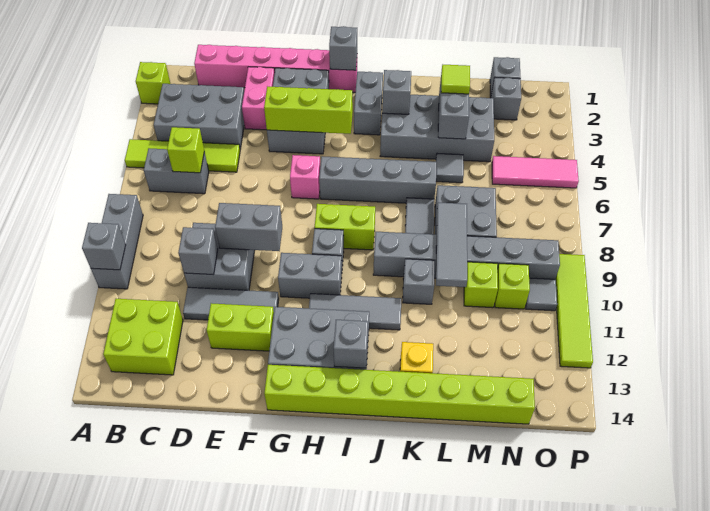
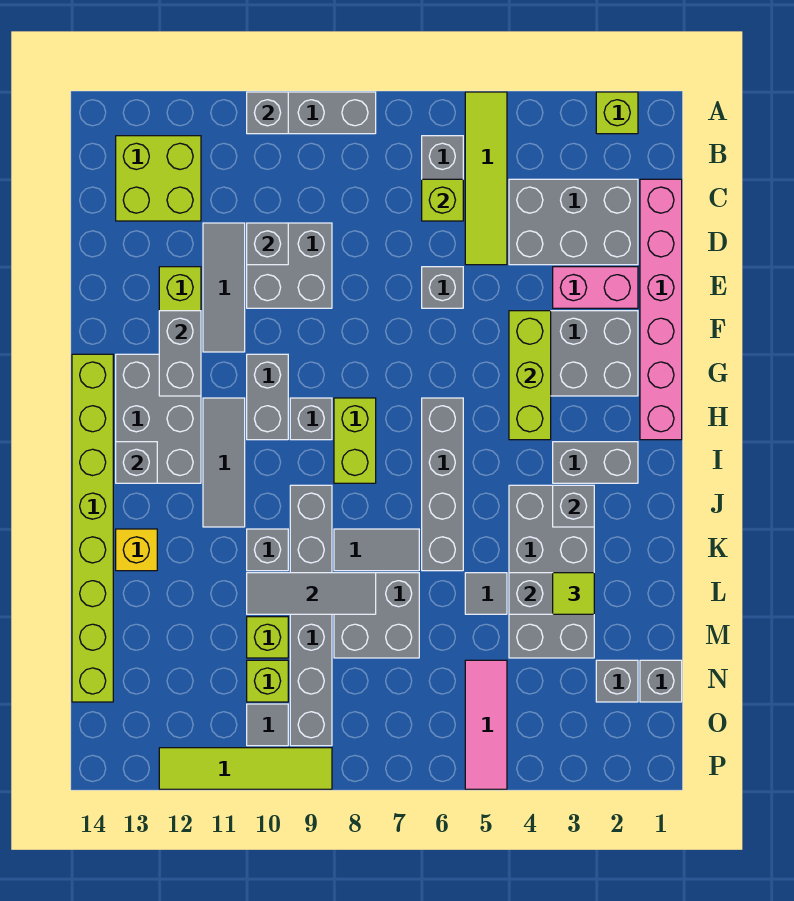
grey 2x3 brick [154,84,244,149] -> grey 2x3 brick turned to [509,179,638,265]
grey 1x2 brick [215,203,282,251] -> grey 1x2 brick moved to [159,311,201,396]
pink 1x1 brick [290,155,320,199] -> none
grey 1x1 brick [329,26,357,70] -> grey 1x1 brick moved to [422,267,463,308]

